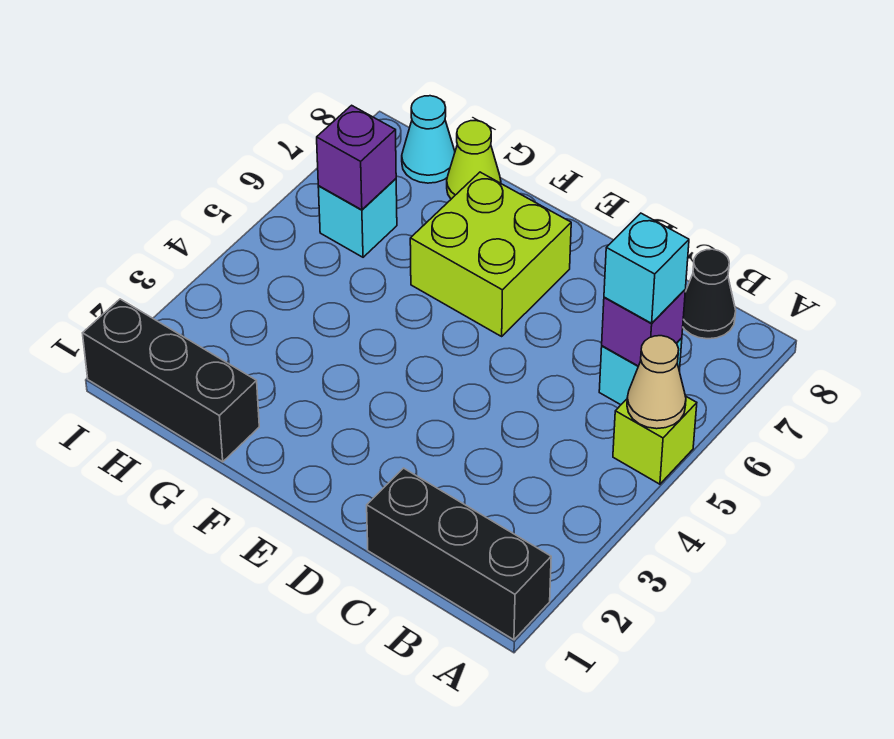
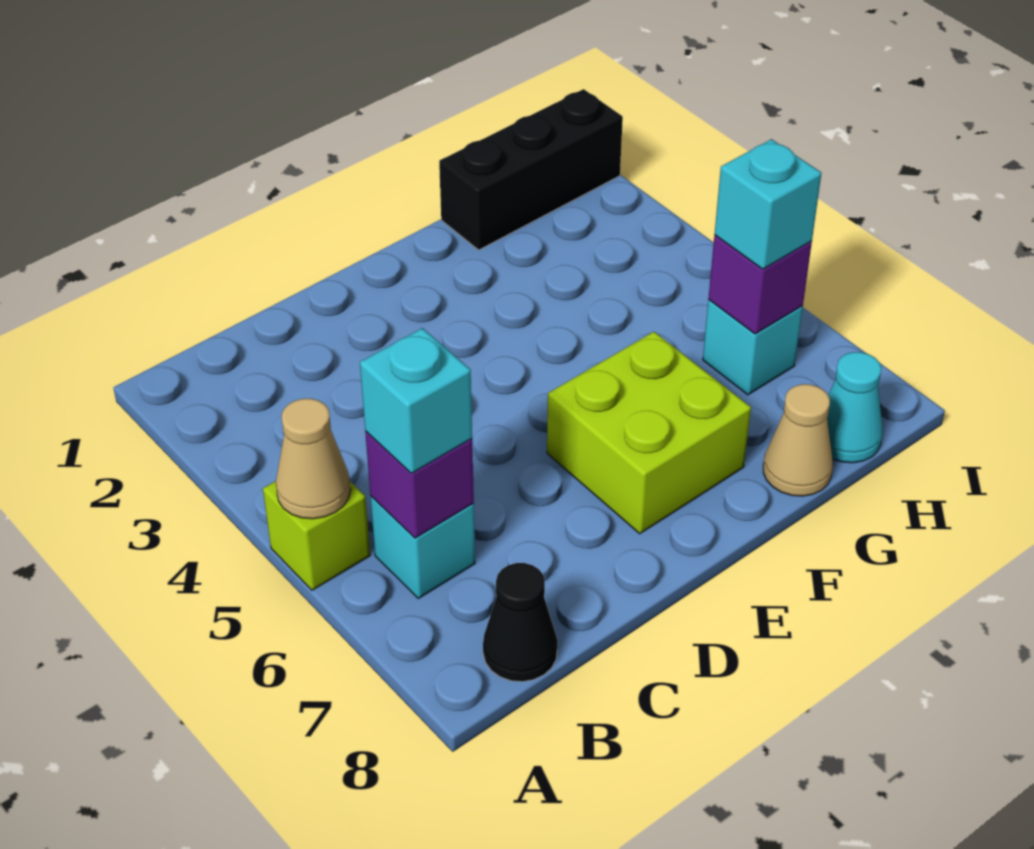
black 1x3 brick [367,468,551,640] -> none
lime 1x1 cone [447,121,501,199] -> tan 1x1 cone [763,384,833,496]
none -> cyan 1x1 brick [714,139,821,269]

